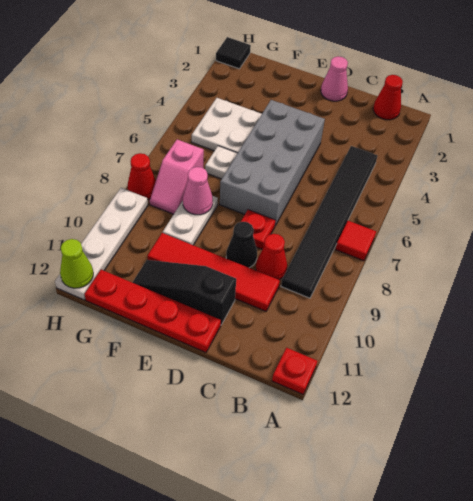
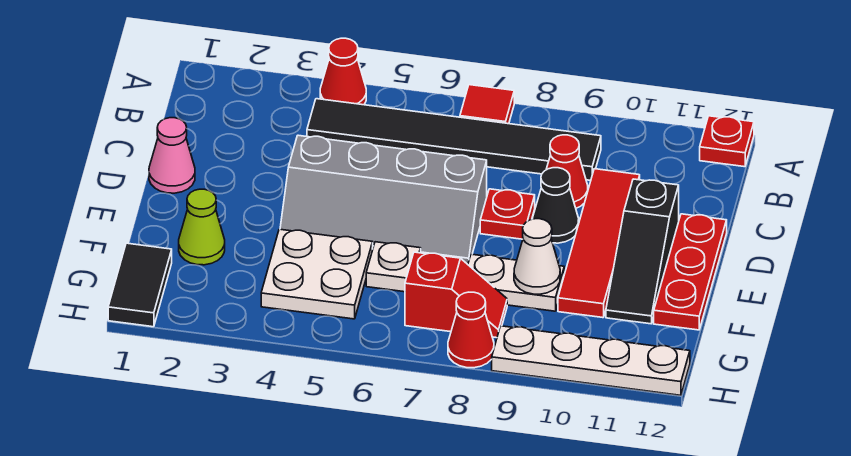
red 1x1 cone [373,75,403,120] -> red 1x1 cone moved to [320,38,366,105]
grey 2x4 brick [220,100,325,226] -> grey 2x4 slope [280,135,487,264]
red 1x4 plate [85,270,221,352] -> red 1x3 plate [654,214,727,330]
pink 1x1 cone [183,167,213,215] -> none
none -> white 1x1 cone [514,219,560,294]
pink 1x2 slope [150,139,204,214] -> red 1x2 slope [405,252,507,338]
black 1x1 tile [216,37,251,69] -> black 1x2 tile [108,243,172,327]
lime 1x1 cone [60,239,93,288] -> lime 1x1 cone moved to [179,189,225,265]

